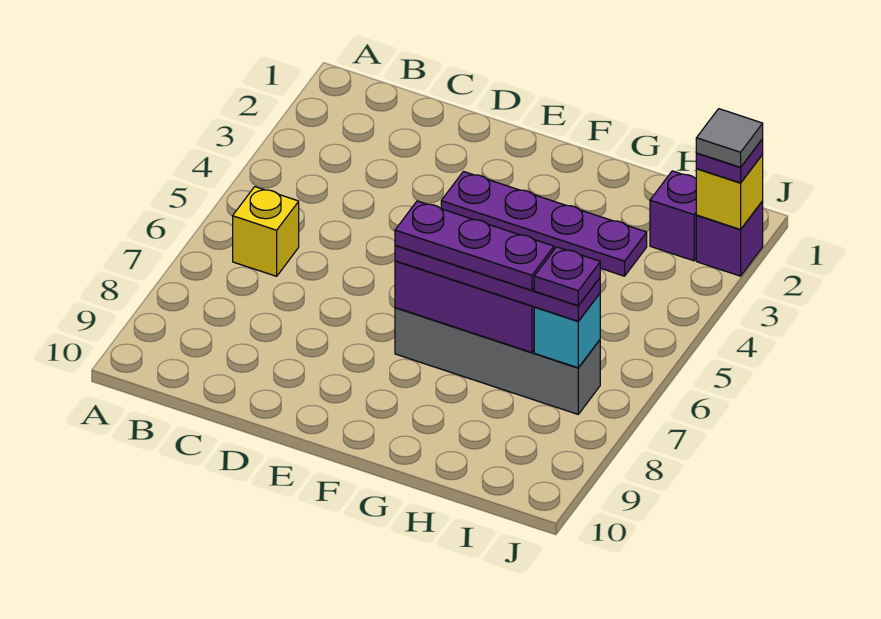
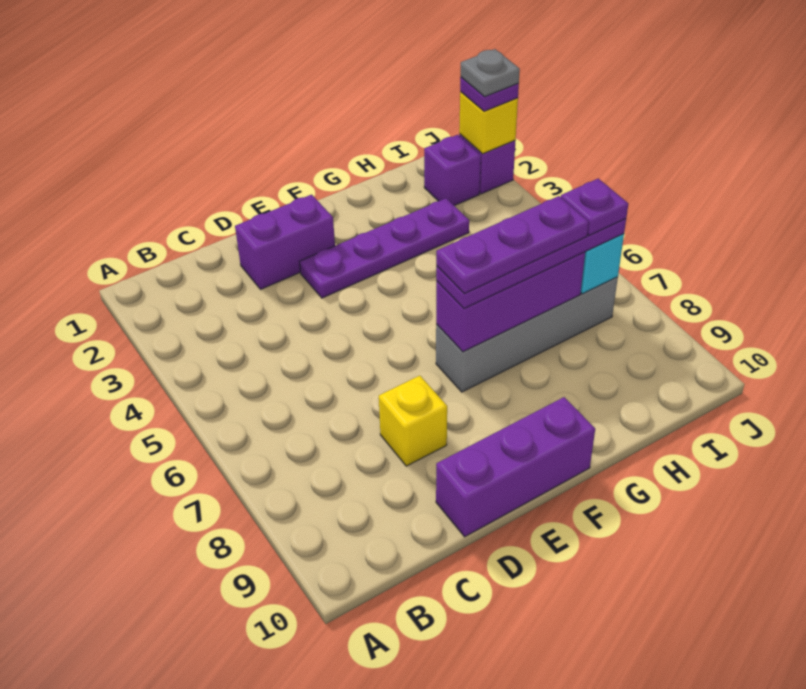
yellow 1x1 brick [233,187,299,276] -> yellow 1x1 brick moved to [379,376,447,466]
none -> purple 1x2 brick [235,195,335,290]
none -> purple 1x3 brick [436,397,595,537]
grey 1x1 tile [696,109,763,167] -> grey 1x1 plate [461,49,520,96]

